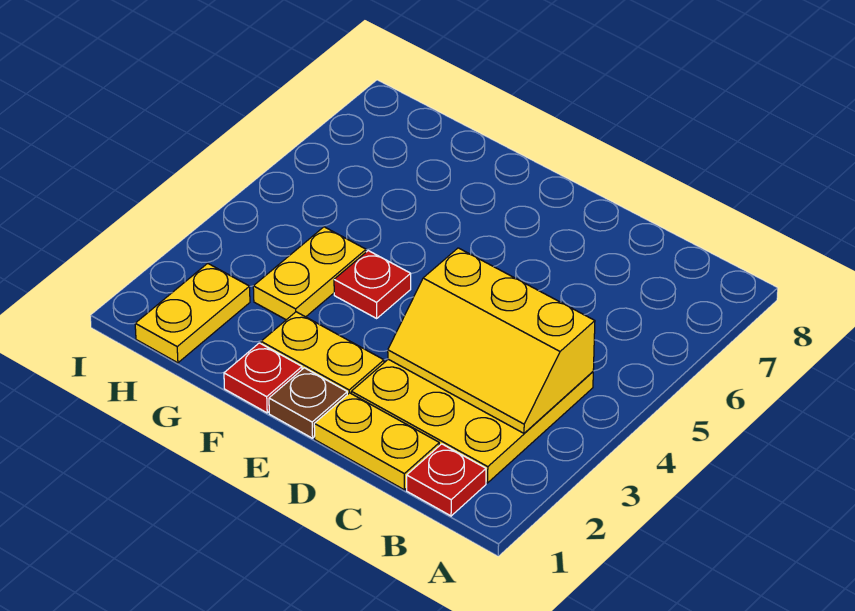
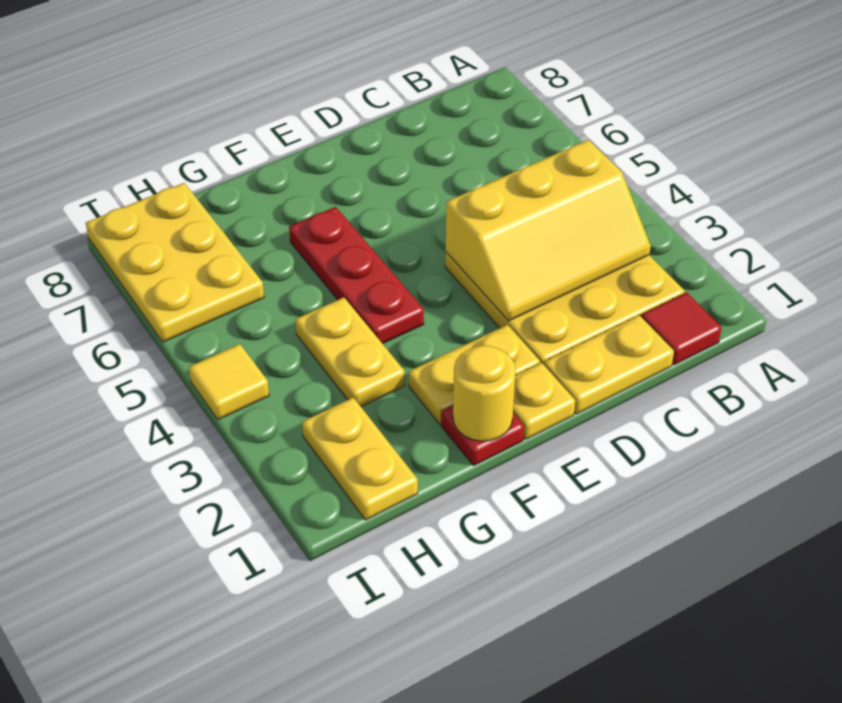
red 1x1 plate [407,444,486,516] -> red 1x1 tile [641,292,722,365]
brown 1x1 plate [269,368,347,438] -> yellow 1x1 plate [513,363,575,439]
none -> yellow 1x1 round brick [453,345,516,441]
red 1x1 plate [334,251,411,318] -> red 1x3 plate [289,207,424,344]
none -> yellow 2x3 plate [86,183,264,342]
none -> yellow 1x1 tile [189,344,269,420]

